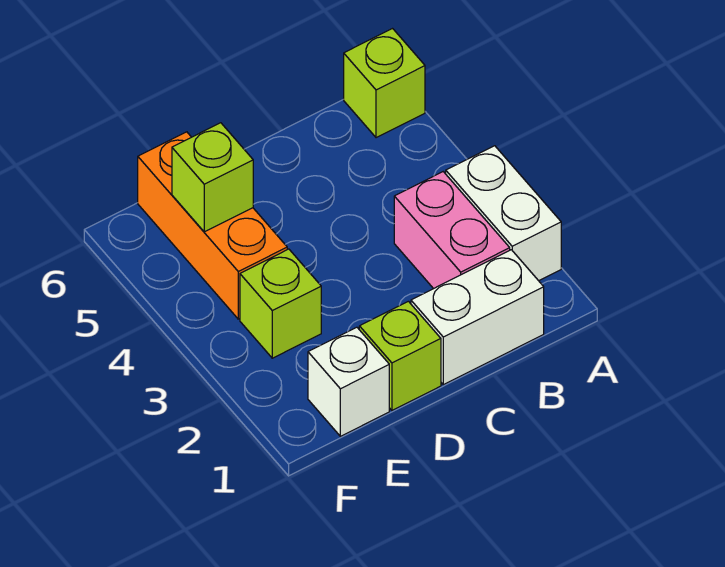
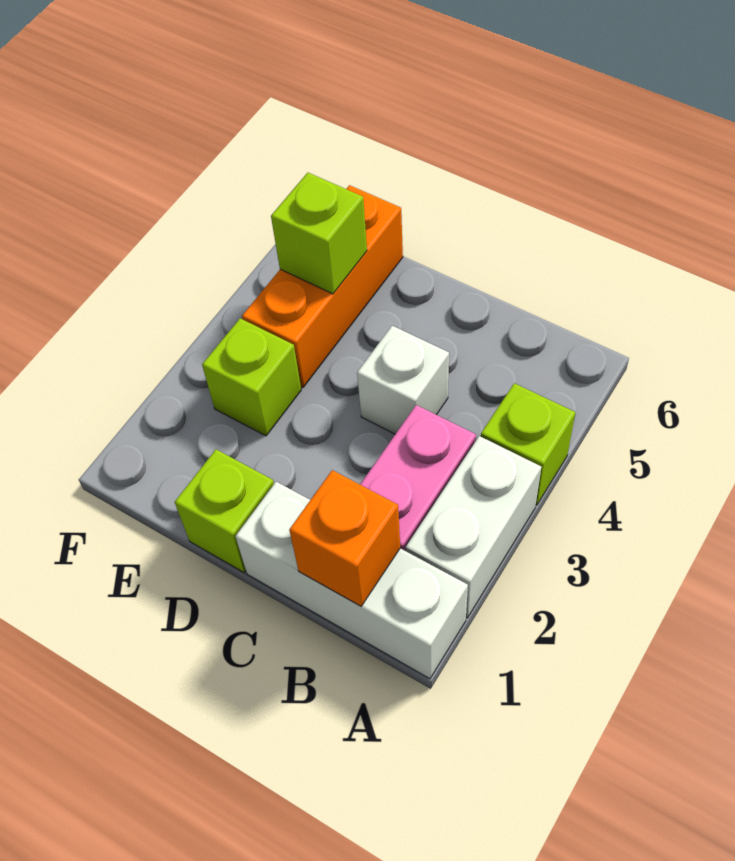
lime 1x1 brick [344,29,425,138] -> lime 1x1 brick moved to [481,383,575,505]
white 1x2 brick [411,250,544,385] -> white 1x3 brick [236,482,468,679]
none -> orange 1x1 brick [289,470,400,606]
white 1x1 brick [308,327,389,436] -> white 1x1 brick moved to [357,326,449,434]

